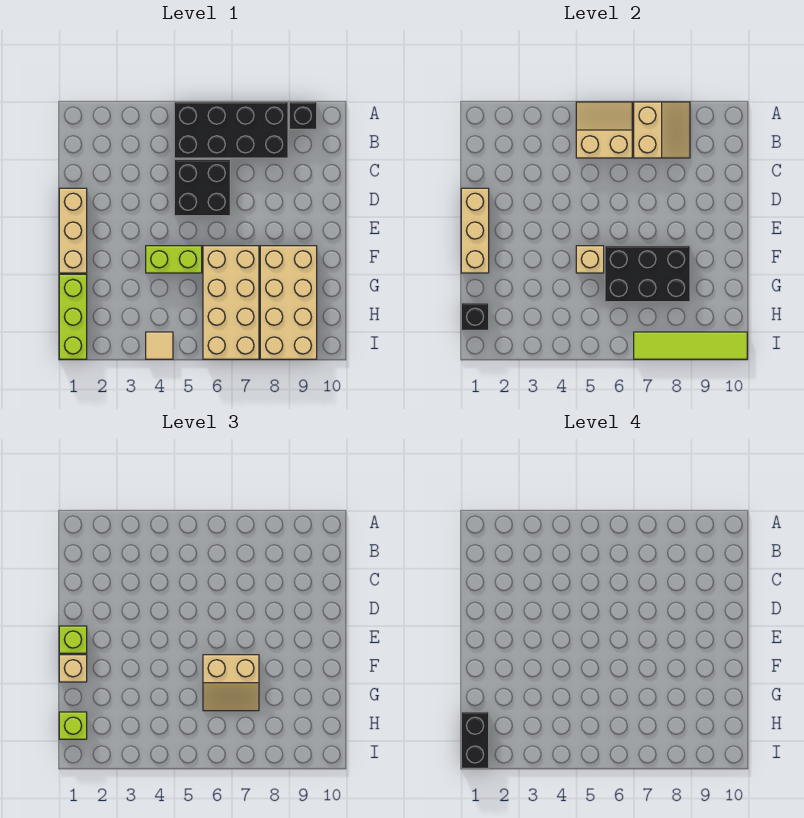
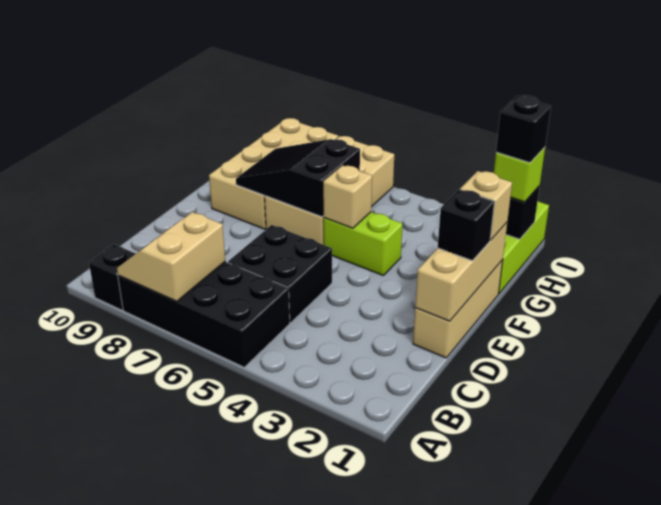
tan 2x2 slope [576,102,632,158] -> none
lime 1x1 brick [59,626,87,653] -> black 1x1 brick [438,189,494,261]
black 2x3 brick [605,246,690,302] -> black 2x3 slope [236,139,360,217]
tan 2x2 slope [203,655,259,711] -> none
black 1x2 brick [461,712,489,768] -> black 1x1 brick [496,95,551,163]
tan 1x1 tile [146,332,173,359] -> none
lime 1x4 tile [634,332,747,359] -> none

